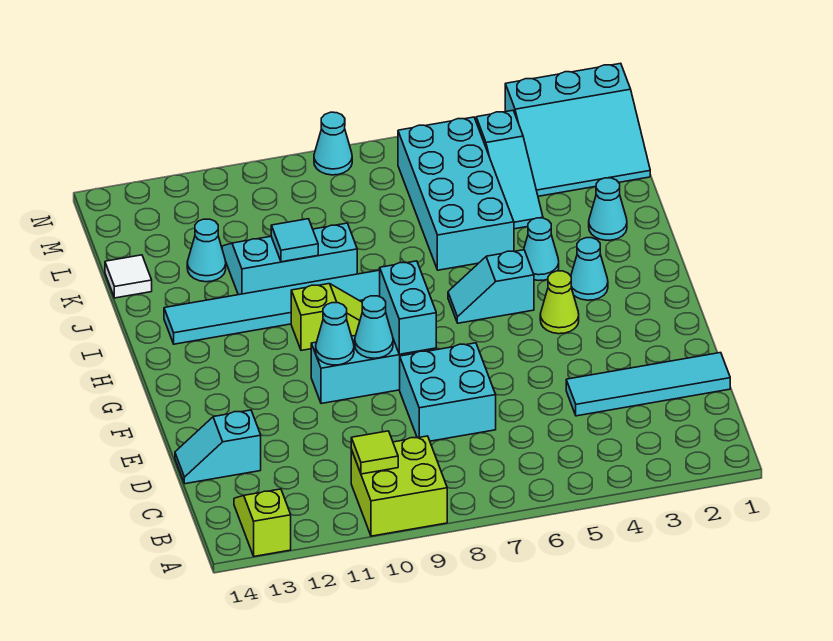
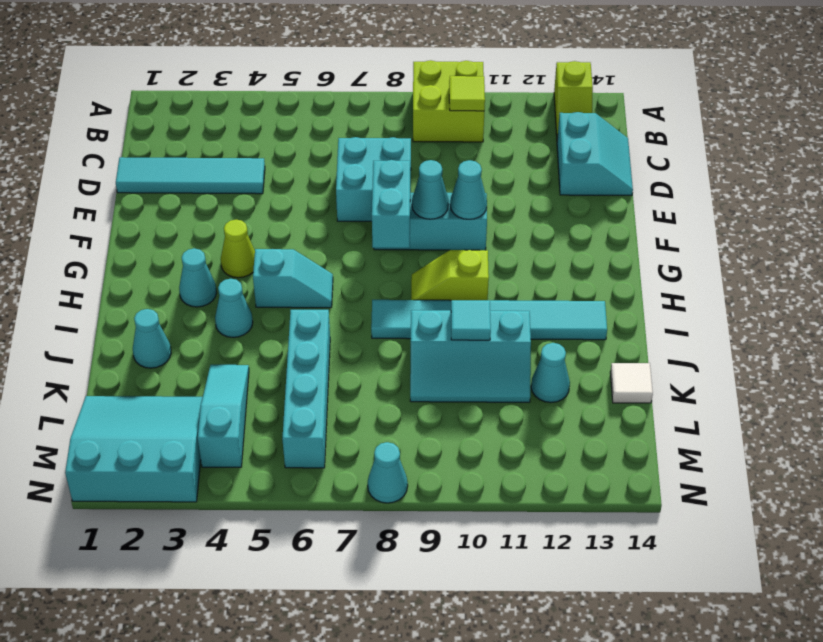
cyan 1x2 slope [175,410,261,484] -> cyan 2x2 slope [557,112,633,196]
cyan 2x4 brick [398,117,514,270] -> cyan 1x4 brick [282,310,330,468]

